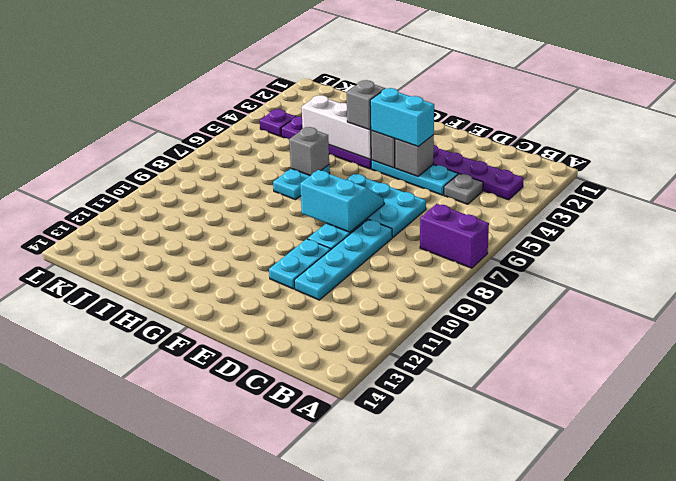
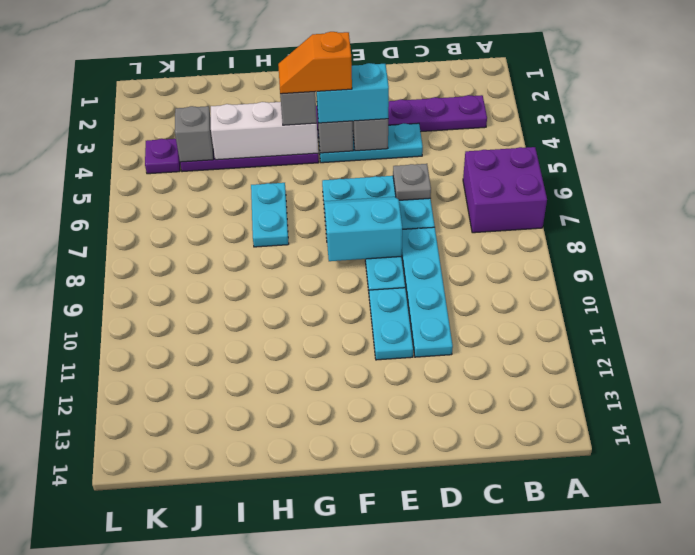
purple 1x2 brick [420,204,489,268] -> purple 2x2 brick [463,147,547,233]
grey 1x1 plate [444,174,483,204] -> grey 1x1 plate moved to [393,164,431,200]
none -> orange 1x2 slope [278,32,352,94]
grey 1x1 brick [289,127,329,176] -> grey 1x1 brick moved to [175,106,213,162]

